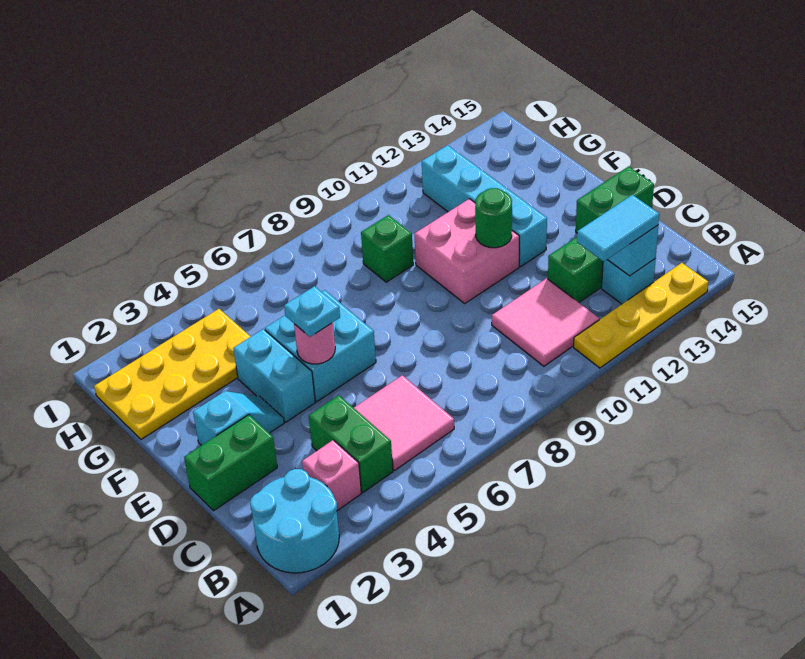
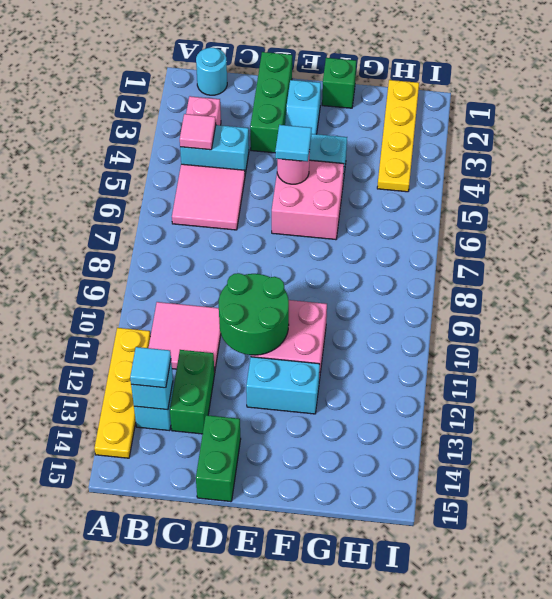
cyan 2x2 round brick [250,469,339,573] -> cyan 1x1 round brick [196,48,227,95]
green 1x2 brick [309,395,393,492] -> cyan 1x2 brick [180,125,249,174]
none -> pink 1x1 tile [180,114,216,150]
cyan 1x2 tile [577,195,659,261] -> cyan 1x1 tile [130,347,171,388]
green 1x2 brick [184,415,277,511] -> green 1x3 brick [250,52,292,153]
cyan 2x2 brick [265,290,376,402] -> pink 2x2 brick [272,160,344,240]
cyan 1x1 plate [284,286,340,337] -> cyan 1x1 tile [275,125,312,162]
green 1x1 round brick [475,188,512,248] -> green 2x2 round brick [219,273,289,355]
cyan 1x4 brick [422,145,547,267] -> cyan 1x2 brick [246,357,320,414]
yellow 2x4 plate [94,309,251,439] -> yellow 1x4 plate [377,80,419,192]
green 1x1 brick [361,215,413,282] -> green 1x1 brick moved to [322,58,356,108]

